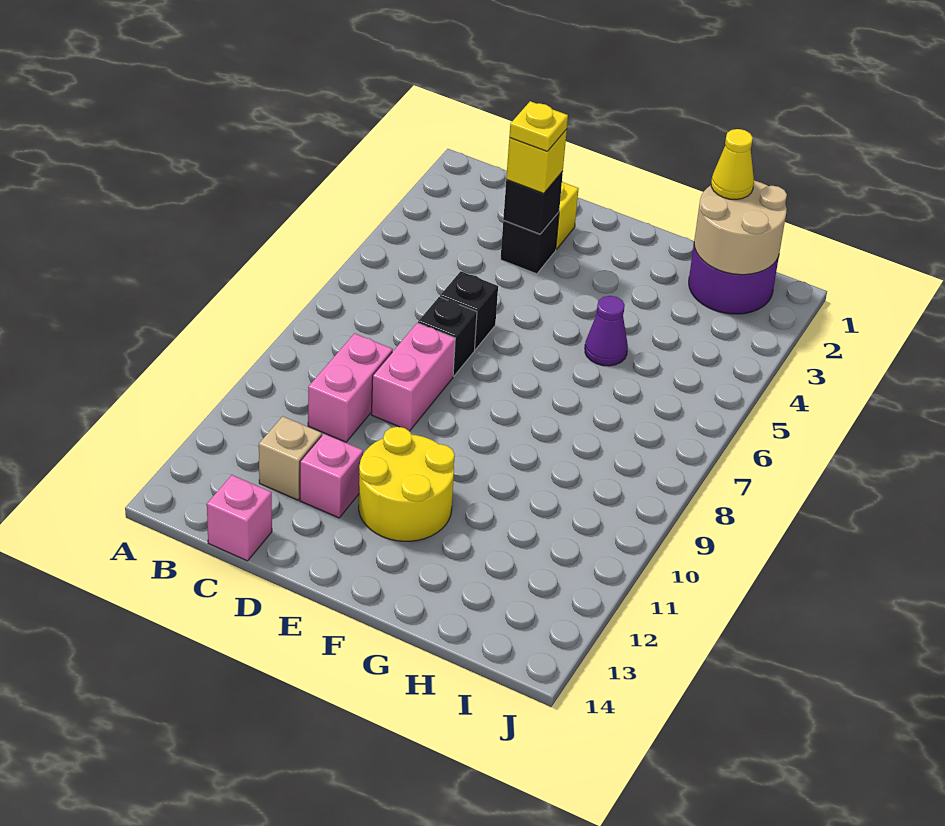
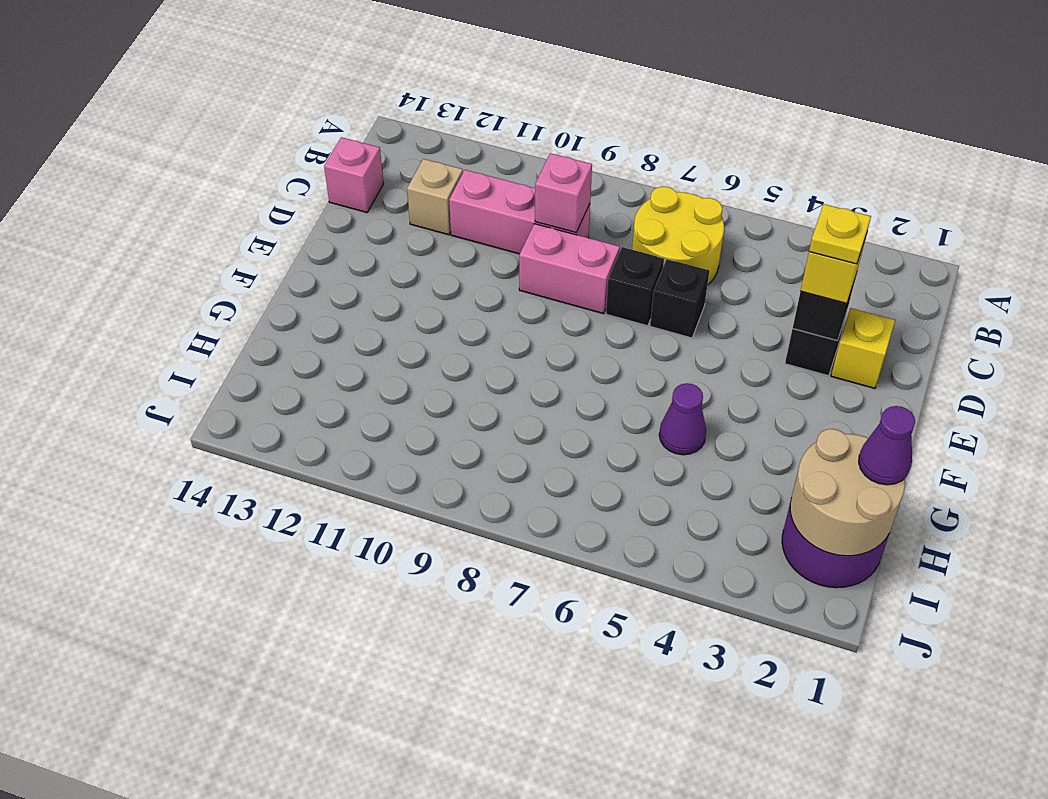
pink 1x2 brick [308,333,393,442] -> pink 1x3 brick [449,170,590,254]
pink 1x1 brick [300,434,363,518] -> pink 1x1 brick moved to [535,153,592,232]
yellow 2x2 round brick [359,427,455,541] -> yellow 2x2 round brick moved to [632,187,724,284]
yellow 1x1 cone [711,129,754,199] -> purple 1x1 cone [859,406,915,485]

